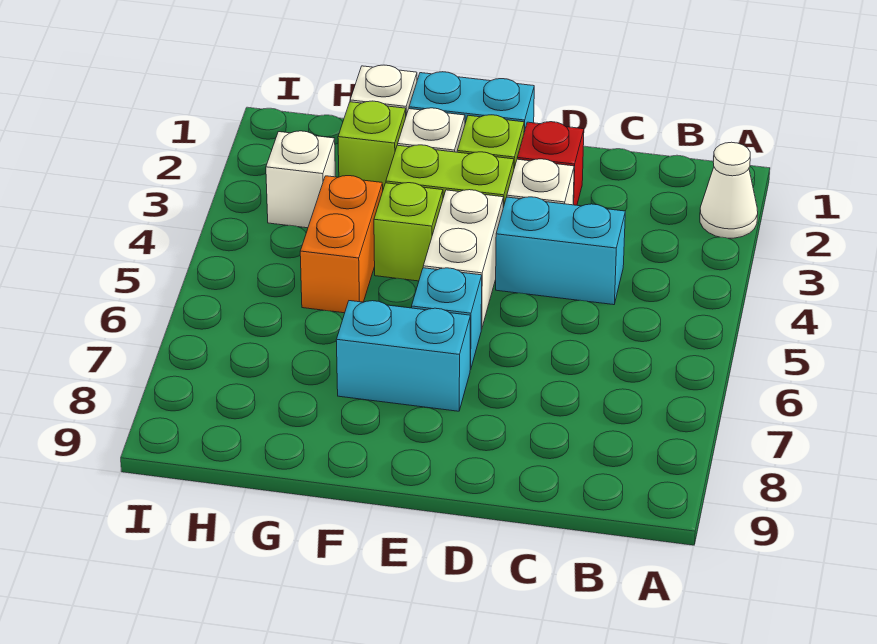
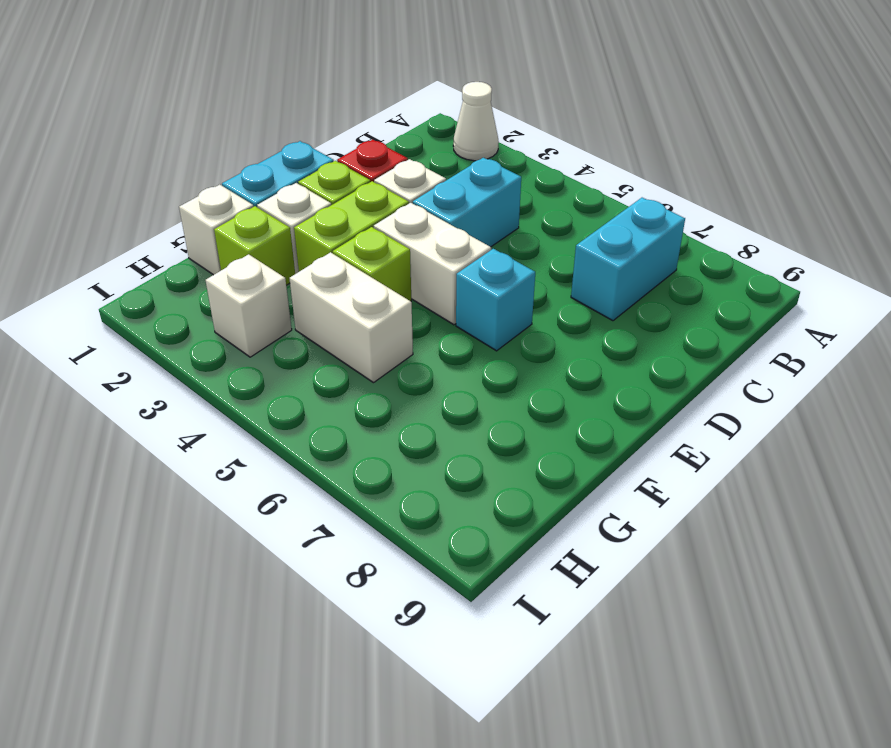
cyan 1x2 brick [336,301,471,411] -> cyan 1x2 brick moved to [571,198,685,321]
orange 1x2 brick [300,176,383,313] -> white 1x2 brick [289,252,413,383]

